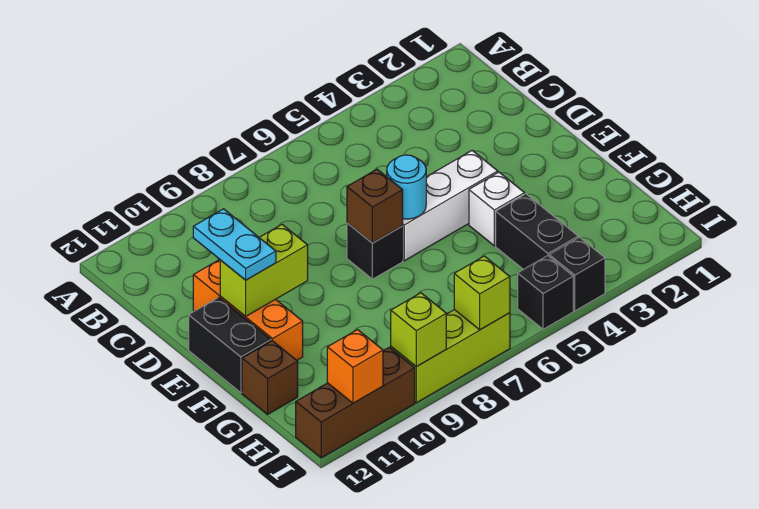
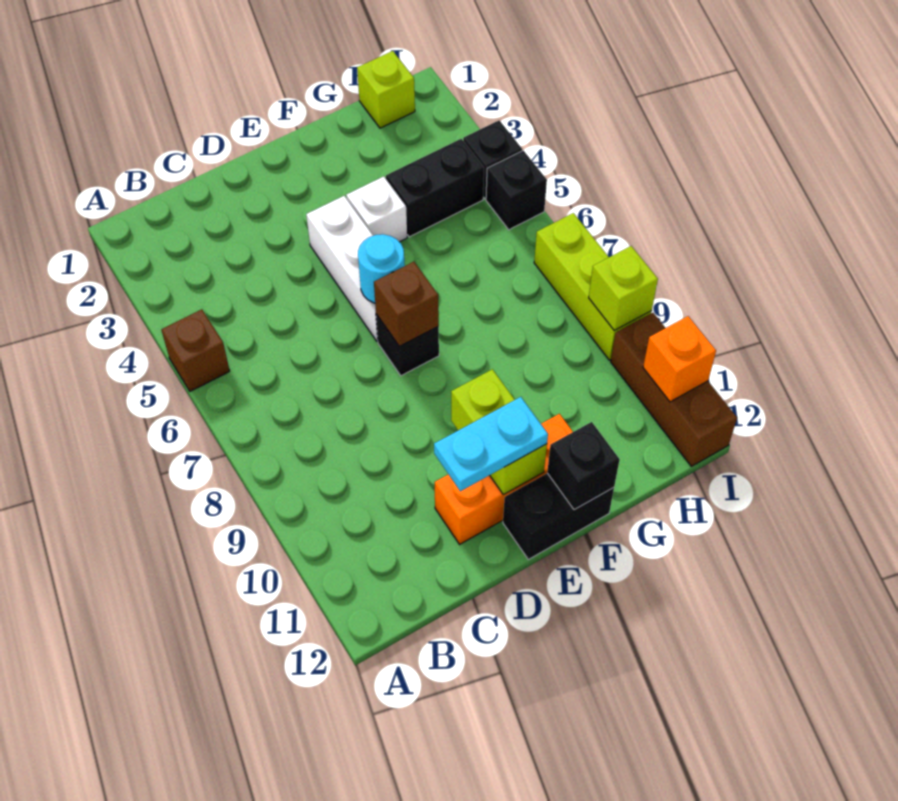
none -> black 1x1 brick [547,422,620,510]
brown 1x1 brick [242,341,298,414] -> brown 1x1 brick moved to [161,309,230,391]
lime 1x1 brick [454,256,510,330] -> lime 1x1 brick moved to [357,51,415,128]

